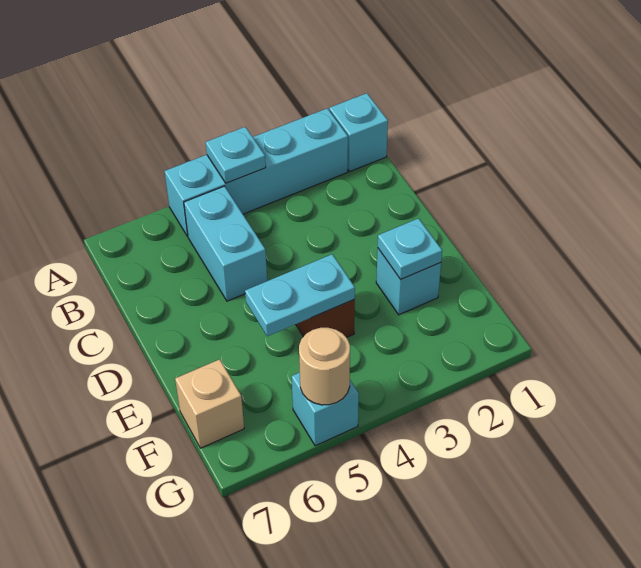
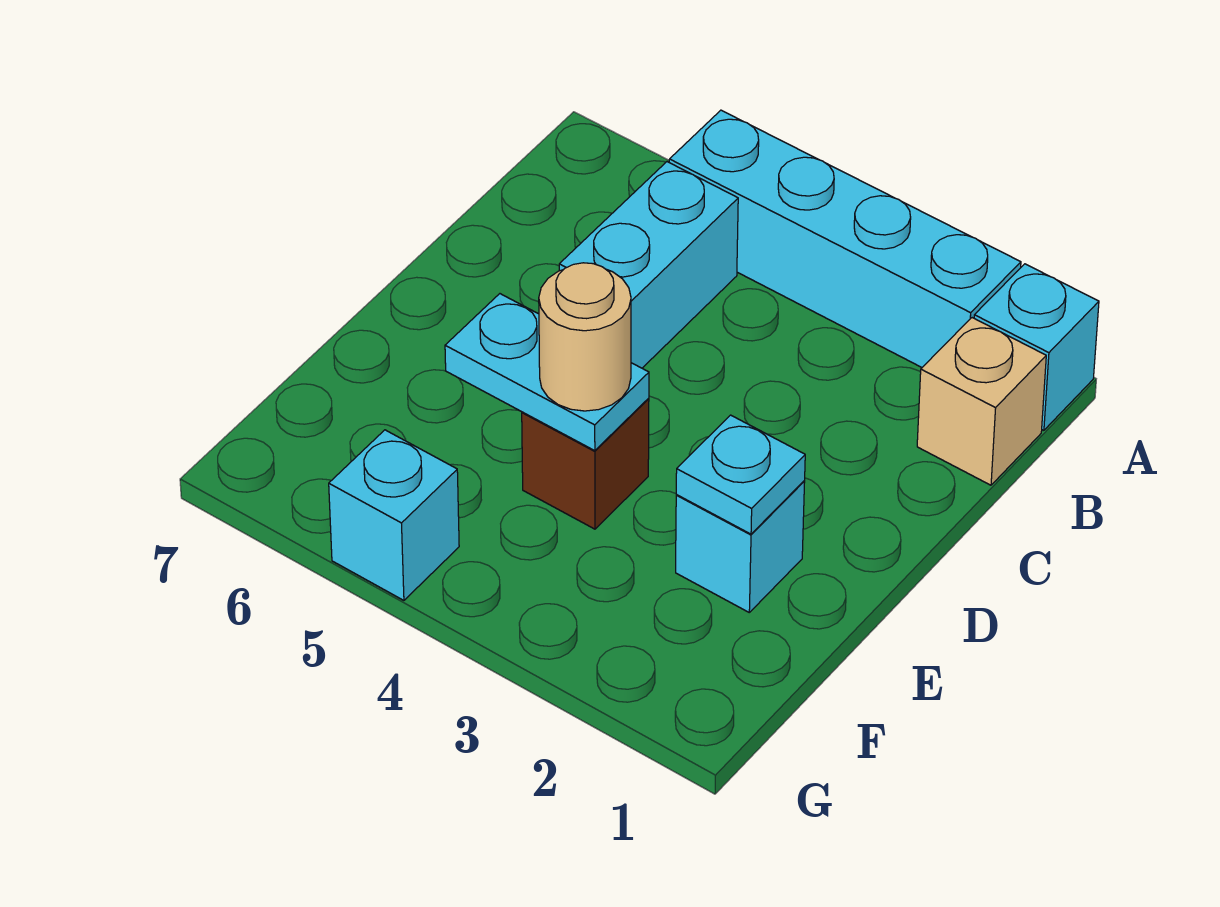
cyan 1x1 plate [206,127,266,183] -> none
tan 1x1 brick [175,359,244,448] -> tan 1x1 brick moved to [917,318,1046,485]
tan 1x1 round brick [299,328,350,405] -> tan 1x1 round brick moved to [539,263,631,411]

